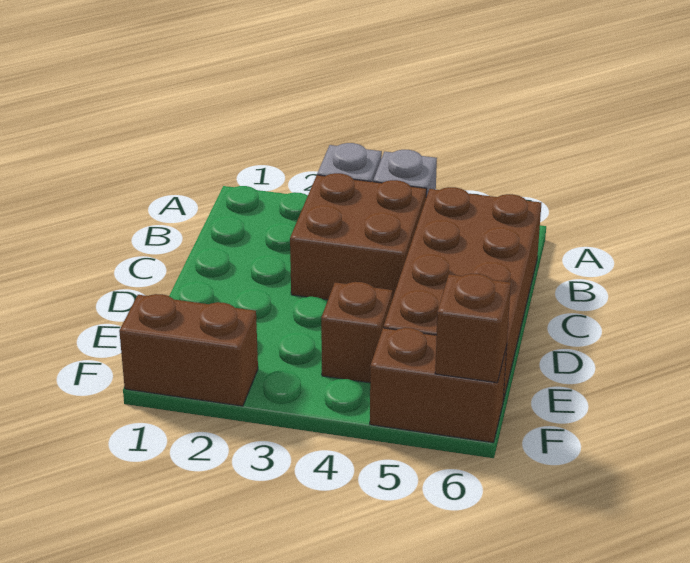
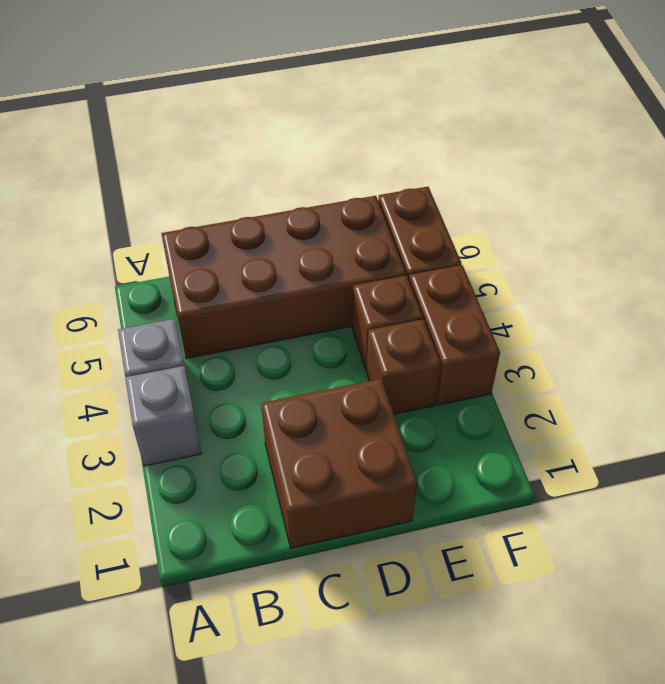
brown 2x2 brick [290,173,427,300] -> brown 2x2 brick moved to [261,379,417,548]
brown 1x2 brick [119,294,258,406] -> brown 1x2 brick moved to [409,265,500,405]
brown 1x1 brick [435,274,511,383] -> brown 1x1 brick moved to [367,319,441,414]

